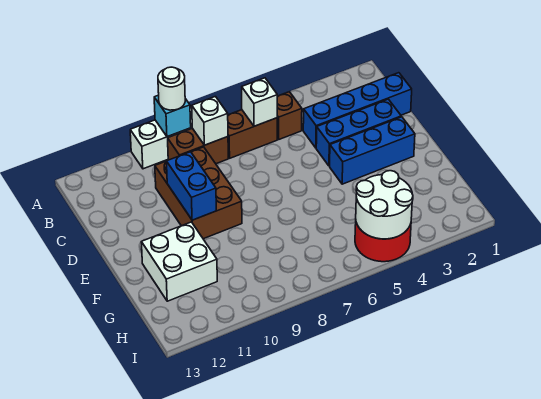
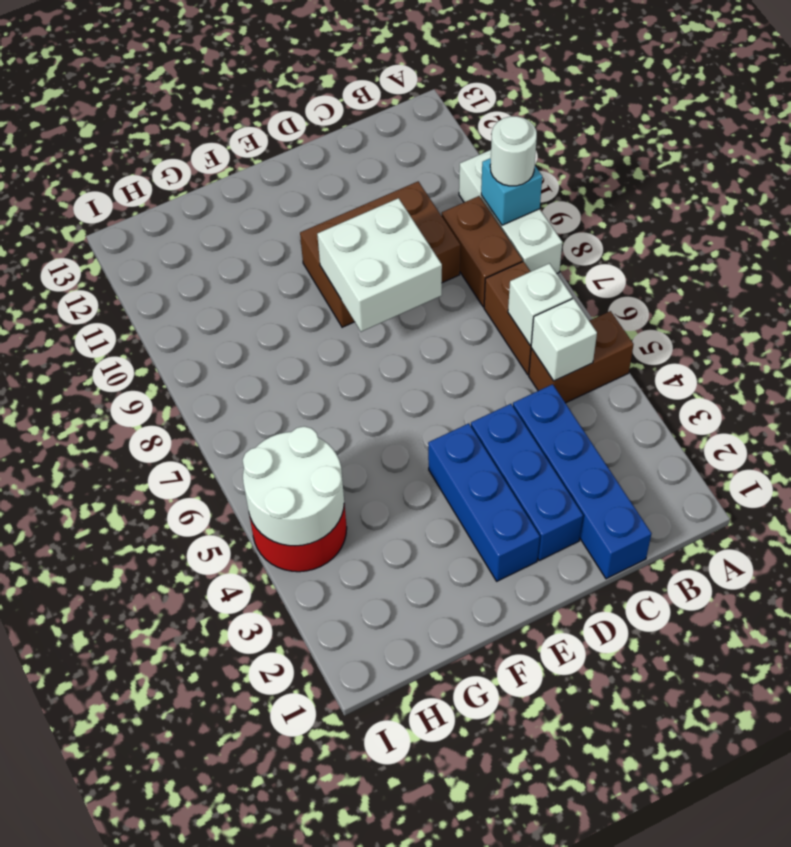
brown 1x1 brick [277,92,302,139] -> brown 1x2 brick [529,311,634,403]
white 1x1 brick [192,97,228,145] -> white 1x1 brick moved to [531,299,597,381]
blue 1x2 brick [167,152,216,220] -> none
white 2x2 brick [141,222,217,301] -> white 2x2 brick moved to [317,198,442,332]

